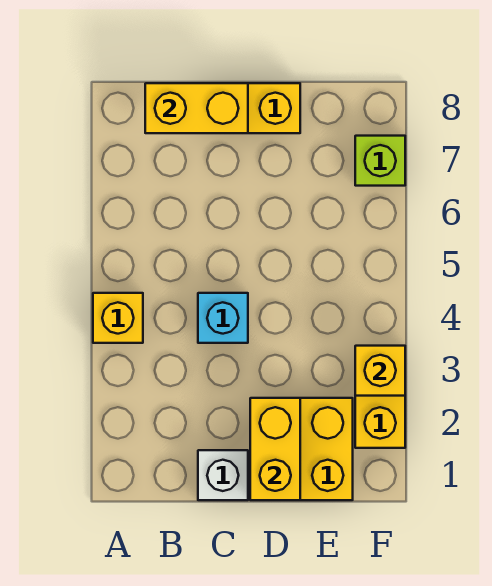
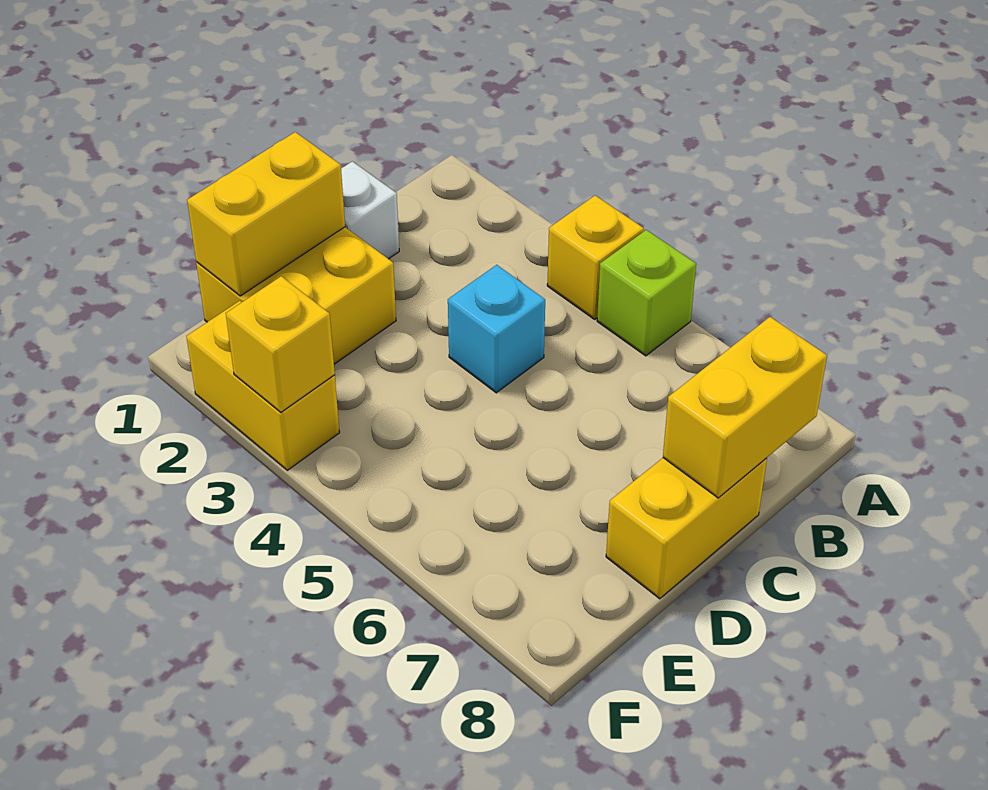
yellow 1x2 brick [250,398,300,500] -> yellow 1x2 brick turned to [187,132,345,296]
lime 1x1 brick [355,136,405,186] -> lime 1x1 brick moved to [597,230,696,356]

